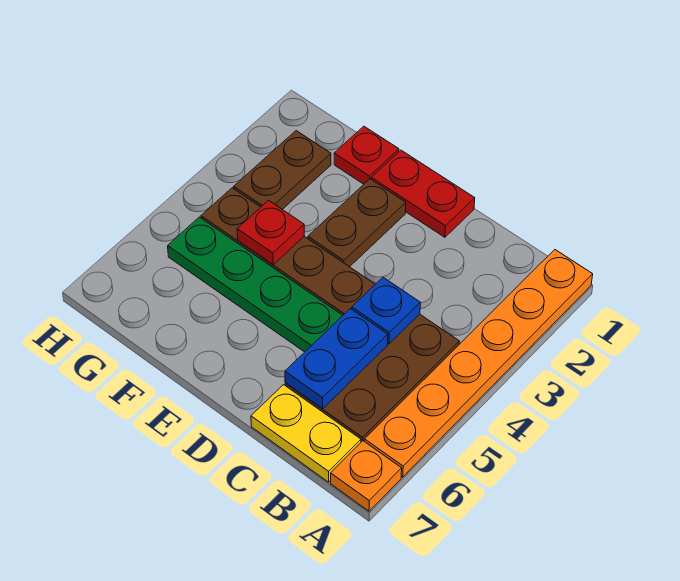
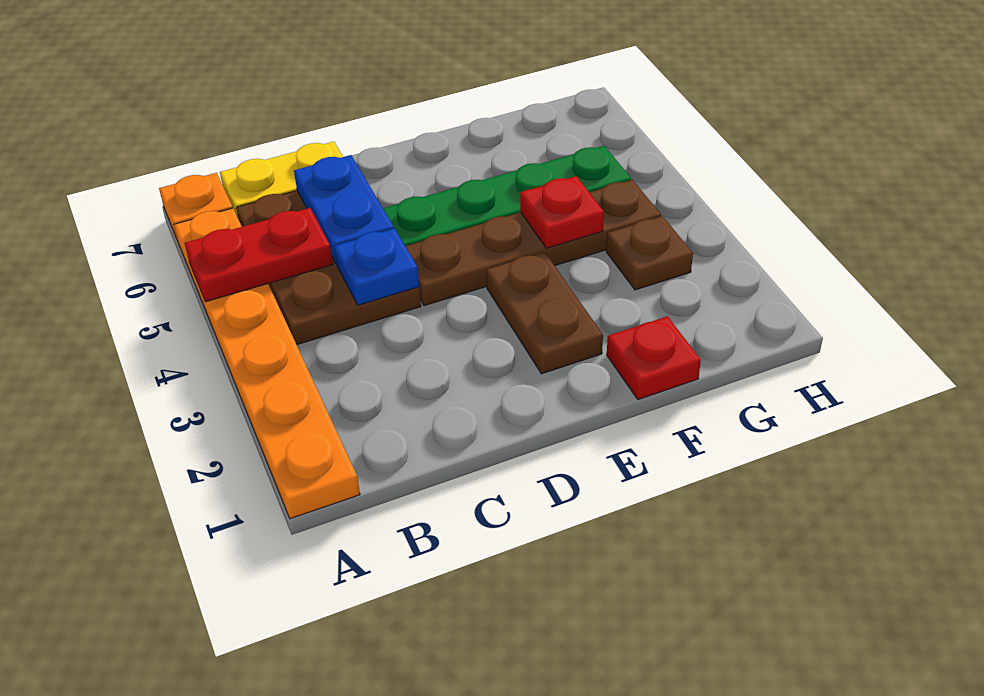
red 1x2 plate [371,150,475,237] -> red 1x2 plate moved to [185,208,333,302]
brown 1x2 plate [234,131,331,209] -> brown 1x1 plate [606,216,693,290]

